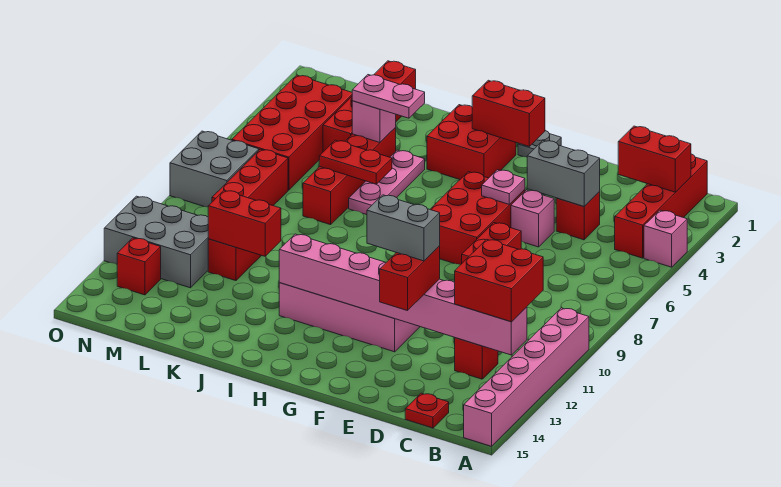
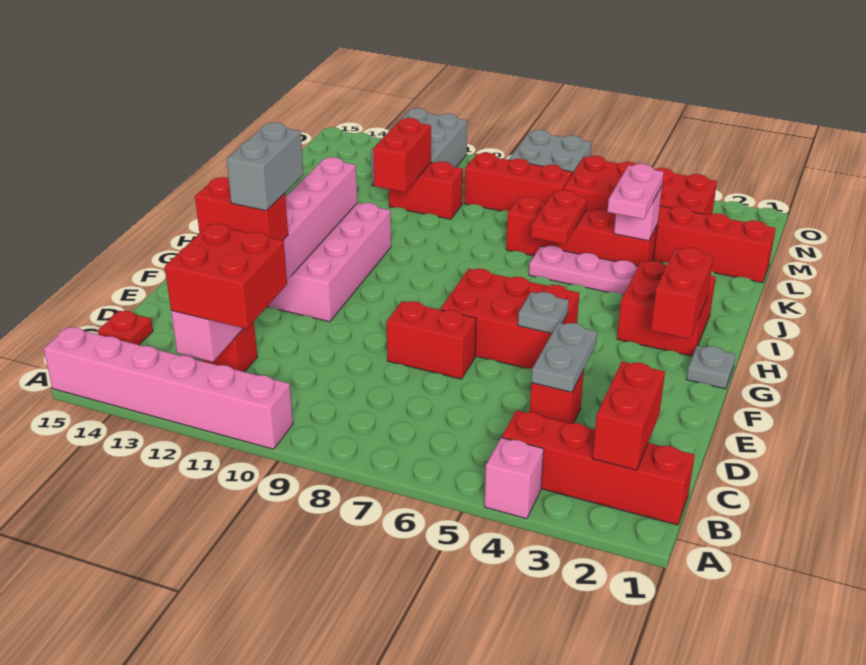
grey 1x2 brick [527,141,600,207] -> grey 1x2 plate [531,323,597,392]
pink 1x1 brick [511,190,554,247] -> none
pink 1x1 plate [482,170,525,205] -> grey 1x1 plate [518,292,569,333]
red 1x1 brick [117,238,161,295] -> none

